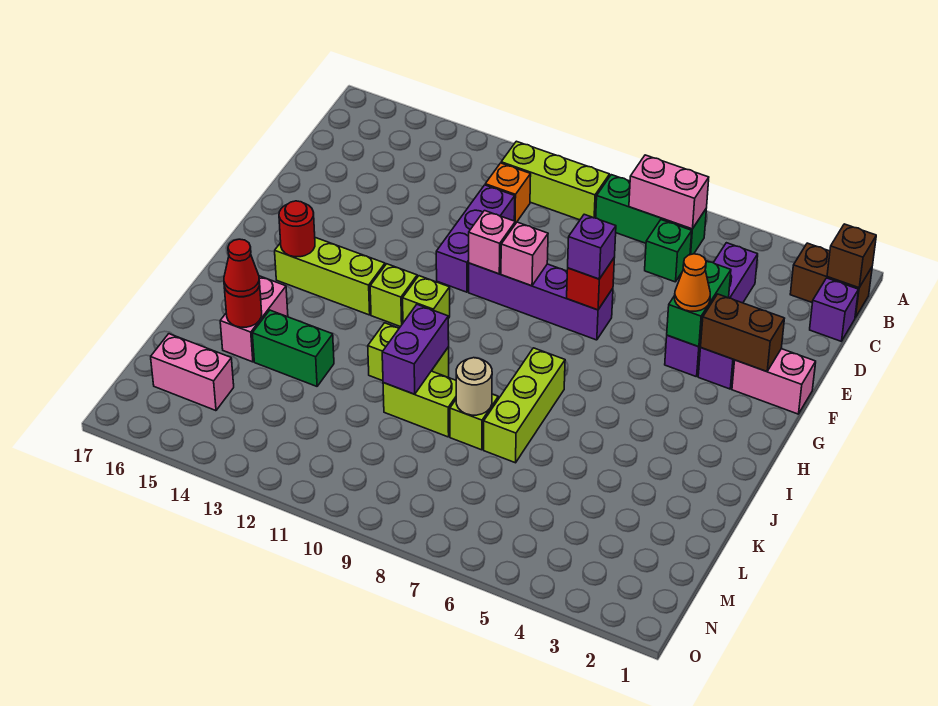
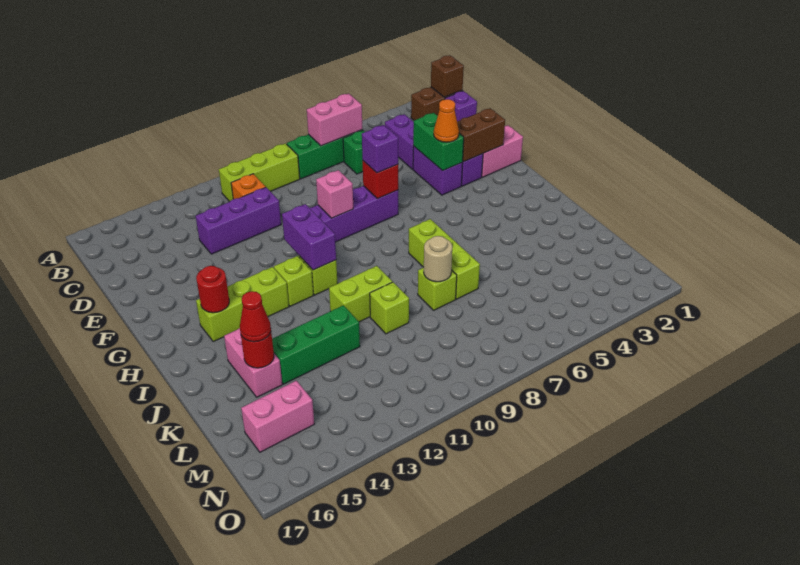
purple 1x3 brick [436,185,515,292] -> purple 1x3 brick turned to [196,187,281,254]
pink 1x1 brick [469,211,515,274] -> none
purple 1x2 brick [382,305,449,394] -> purple 1x2 brick moved to [282,204,336,270]
lime 1x2 brick [383,371,456,437] -> lime 1x1 brick [370,282,409,334]
green 1x2 brick [252,310,334,386] -> green 1x3 brick [272,305,360,384]

